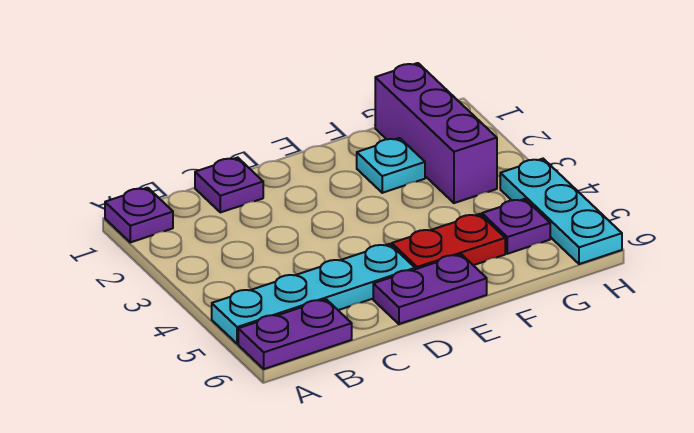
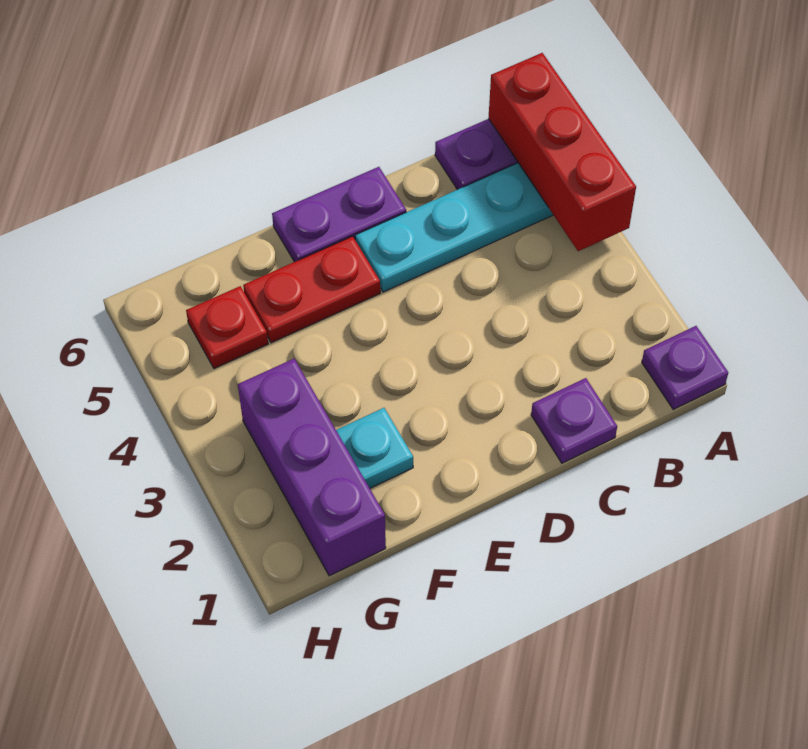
none -> red 1x3 brick [489,53,636,251]
purple 1x1 plate [482,199,550,254] -> red 1x1 plate [186,286,268,369]
cyan 1x3 plate [500,159,622,264] -> none

